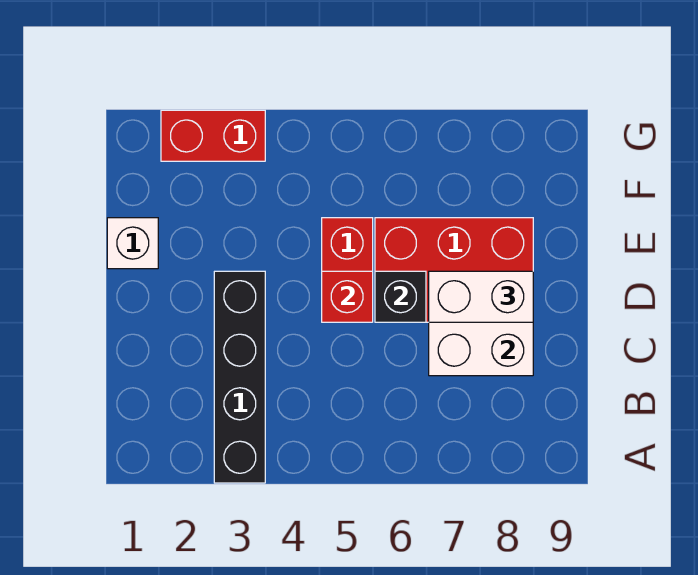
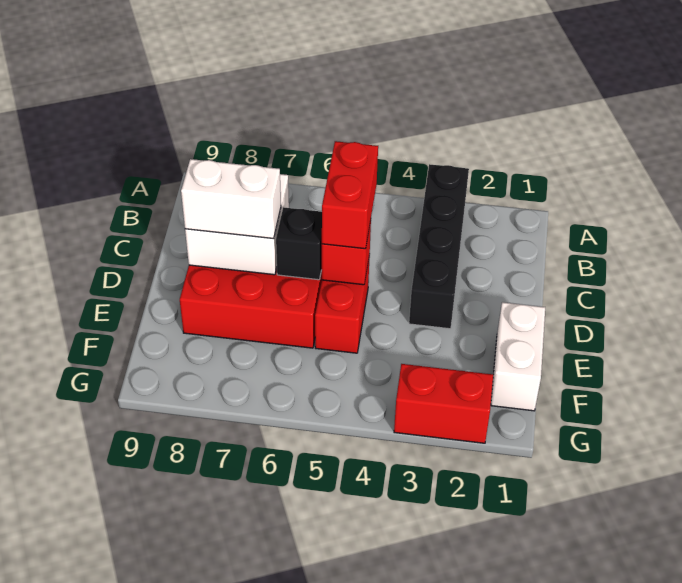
none -> red 1x2 brick [322,141,378,249]
white 1x1 brick [107,218,158,269] -> white 1x2 brick [491,302,545,411]

